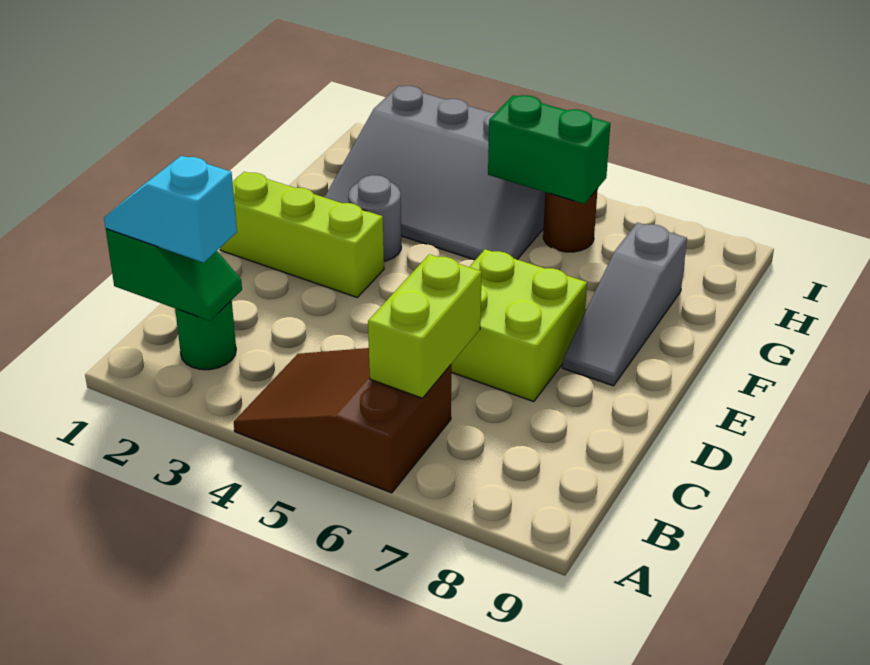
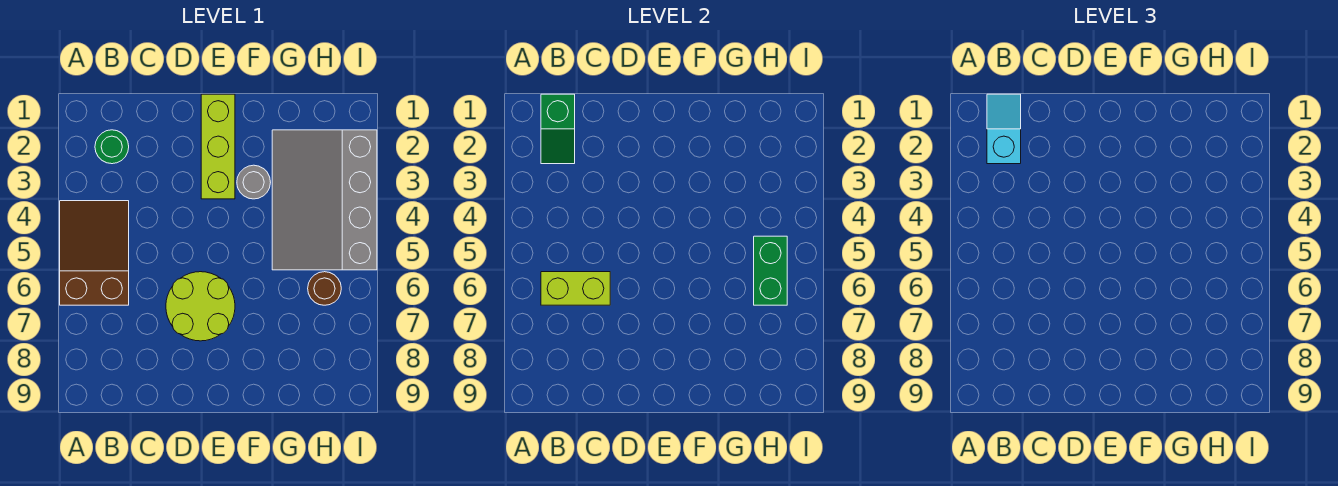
lime 2x2 brick [451,249,587,402] -> lime 2x2 round brick [166,272,235,341]
grey 1x3 slope [562,223,687,386] -> none

